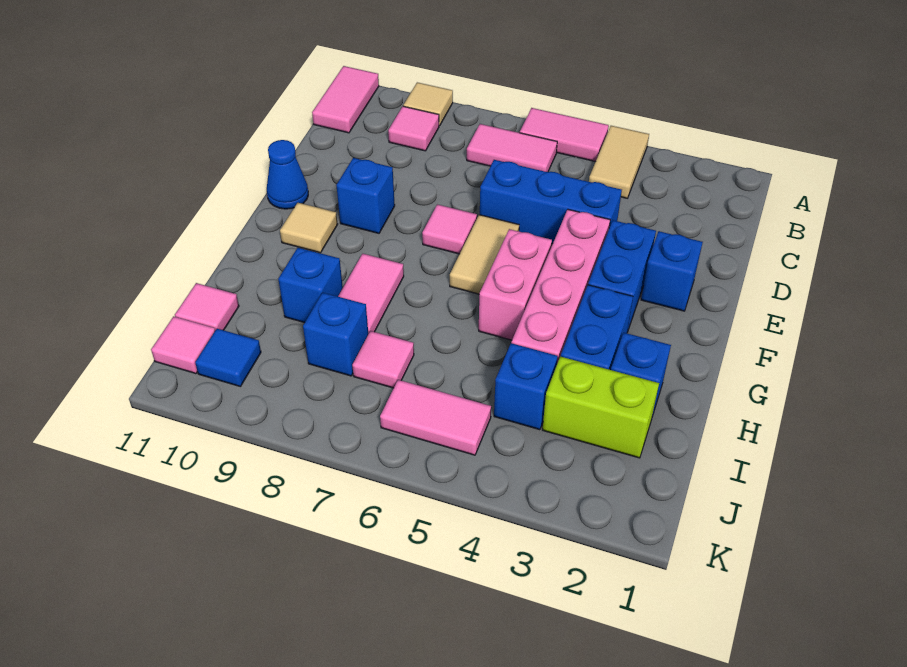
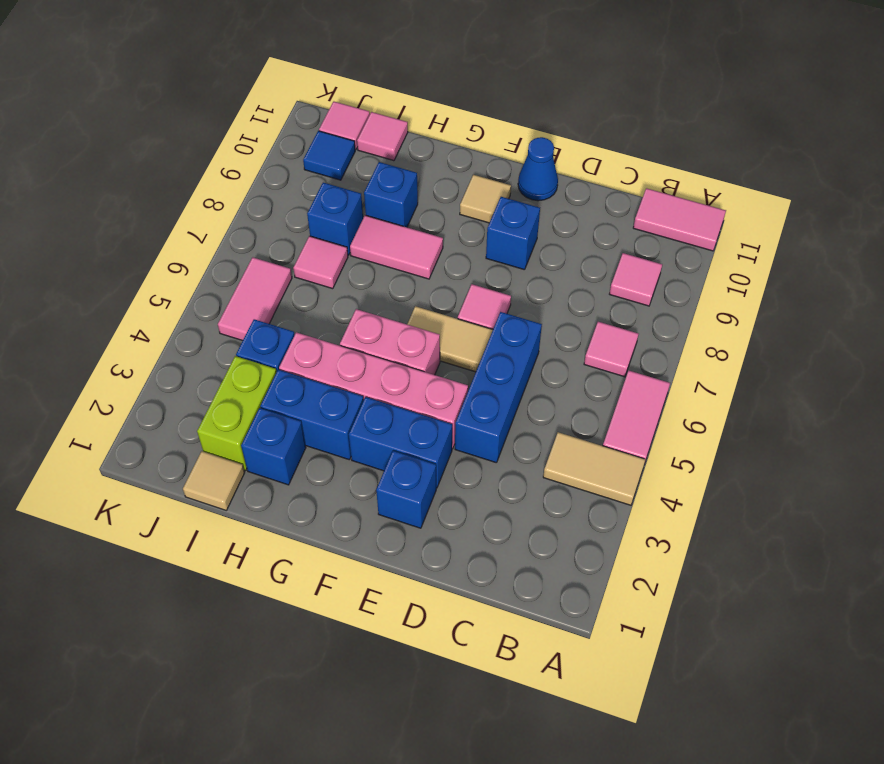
tan 1x1 tile [403,82,453,126] -> tan 1x1 tile moved to [183,451,245,510]
pink 1x2 tile [467,124,557,172] -> pink 1x1 tile [584,322,638,377]

